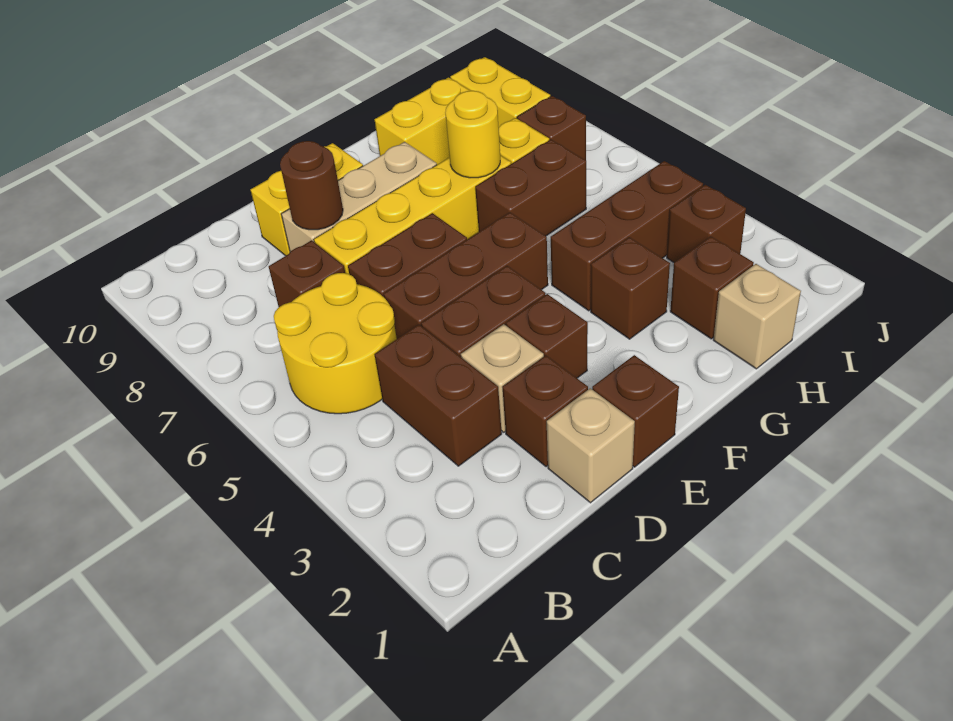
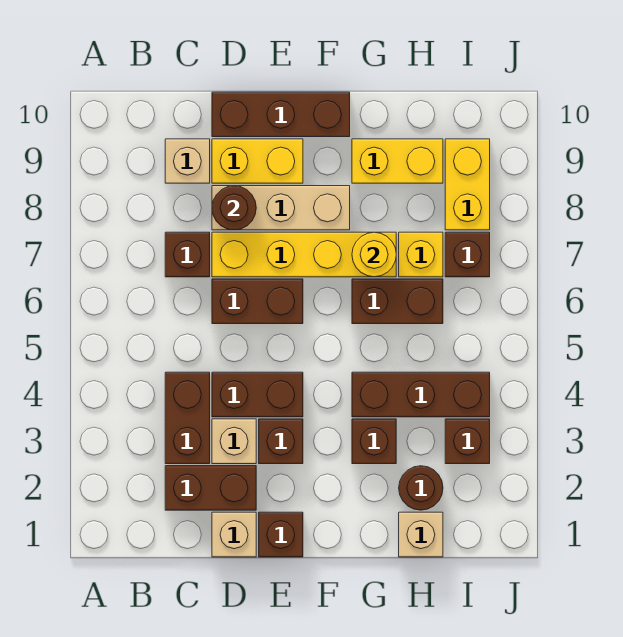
yellow 2x2 round brick [274,273,397,414] -> none
none -> tan 1x1 brick [165,139,210,183]
brown 1x1 brick [503,356,588,467] -> brown 1x2 brick [165,466,256,510]
brown 1x3 brick [384,212,548,339] -> brown 1x3 brick moved to [212,92,350,137]
brown 1x1 brick [670,236,754,339] -> brown 1x1 round brick [399,466,443,510]

